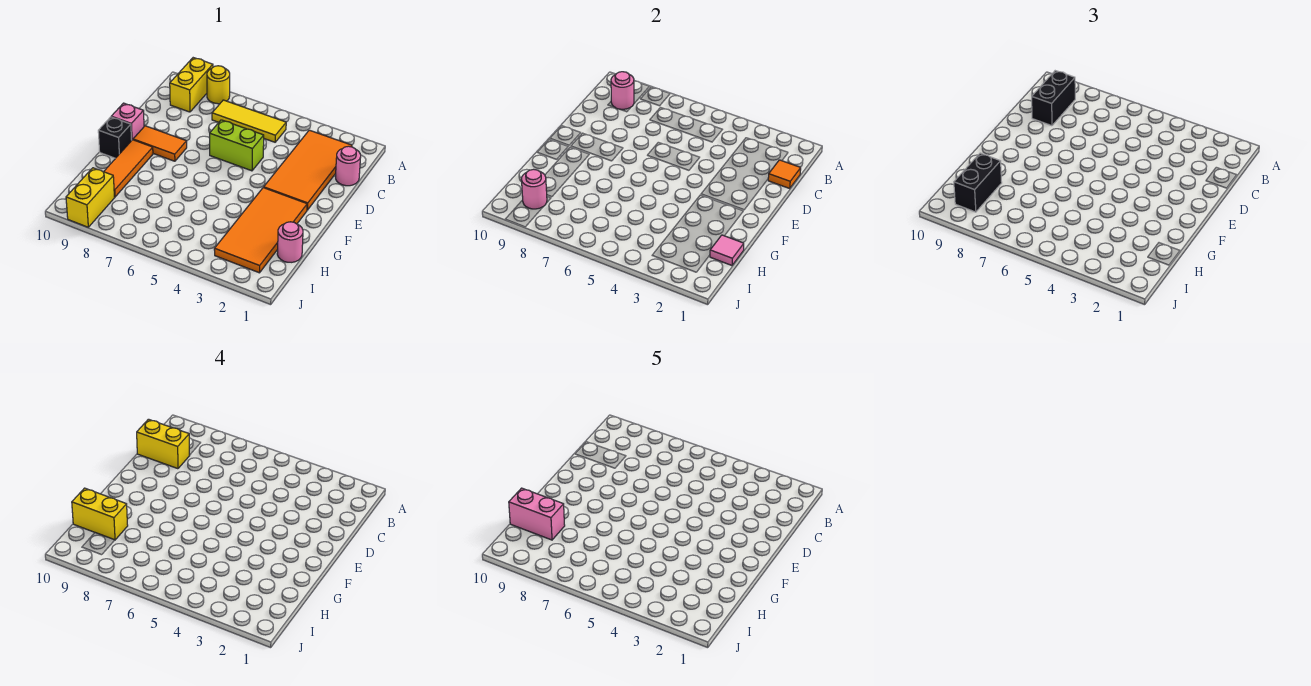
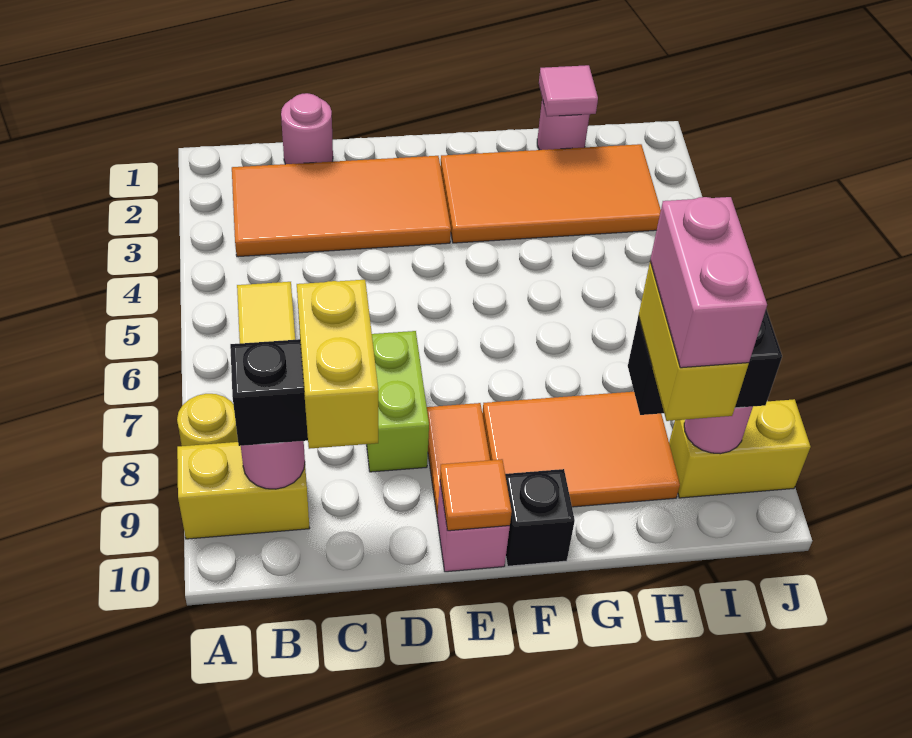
orange 1x1 tile [768,160,801,188] -> orange 1x1 tile moved to [440,459,512,531]
lime 1x2 brick [210,120,264,171] -> lime 1x2 brick moved to [367,331,429,472]
orange 1x3 tile [104,140,153,197] -> orange 2x3 tile [482,392,680,507]

